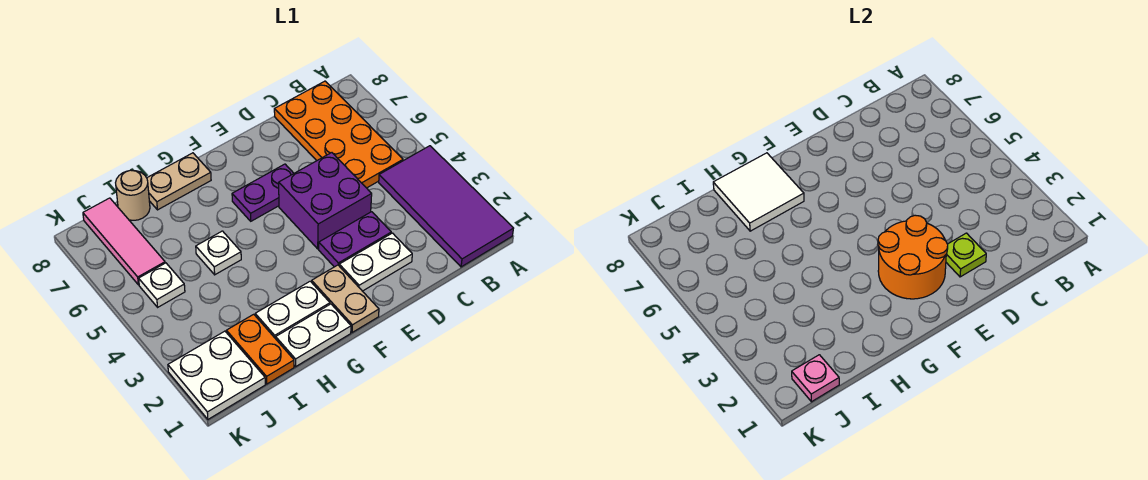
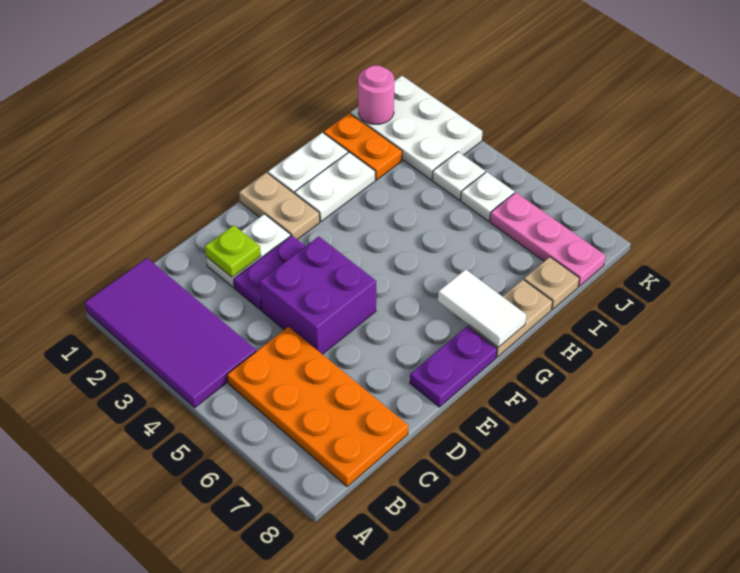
orange 2x2 round brick [878,215,948,299] -> none
purple 1x2 plate [232,164,294,221] -> purple 1x2 plate moved to [410,326,497,407]
white 2x2 tile [713,153,804,231] -> white 1x2 tile [438,269,526,347]
white 1x1 plate [196,231,241,275] -> white 1x1 plate moved to [432,152,485,200]
tan 1x1 round brick [116,170,150,220] -> tan 1x1 plate [524,257,579,310]
white 2x2 plate [168,331,265,419] -> white 2x3 plate [351,76,483,180]
pink 1x1 plate [792,355,839,402] -> pink 1x1 round brick [358,66,394,124]
pink 1x3 tile [83,198,165,285] -> pink 1x3 plate [490,192,606,286]

